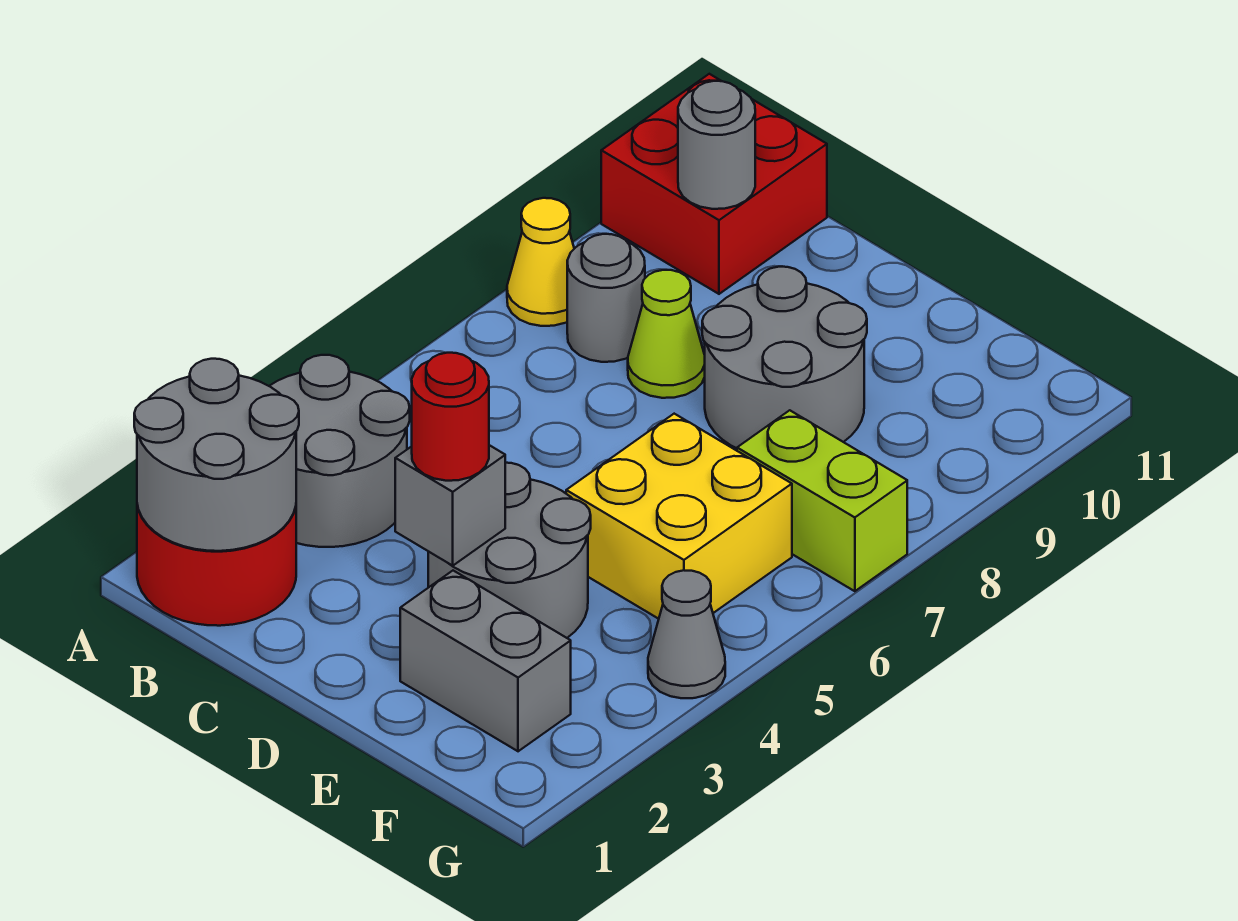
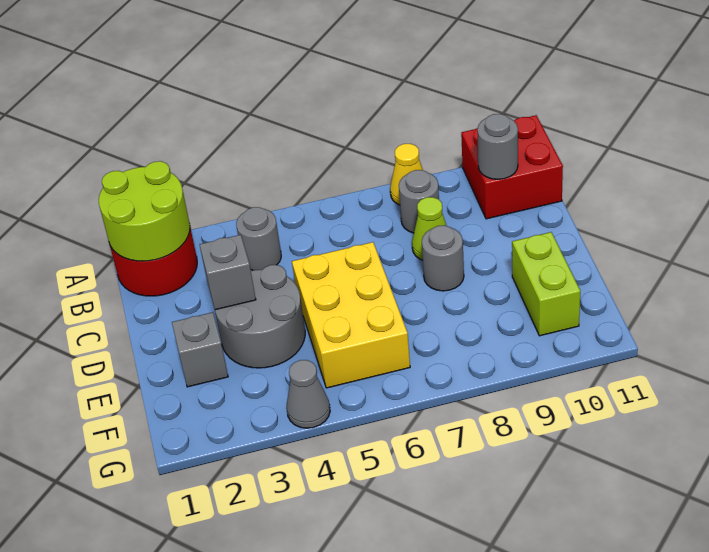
grey 2x2 round brick [134,359,299,551] -> lime 2x2 round brick [99,161,190,261]
grey 2x2 round brick [270,355,410,547] -> grey 1x1 round brick [236,207,281,270]
red 1x1 round brick [412,353,489,481] -> none
grey 2x2 round brick [702,267,867,448] -> grey 1x1 round brick [422,225,464,291]
grey 1x2 brick [400,571,571,751] -> grey 1x1 brick [172,312,228,387]
yellow 2x2 brick [566,414,792,619] -> yellow 2x3 brick [292,242,410,388]
lime 1x2 brick [737,410,907,591] -> lime 1x2 brick moved to [512,232,580,336]

